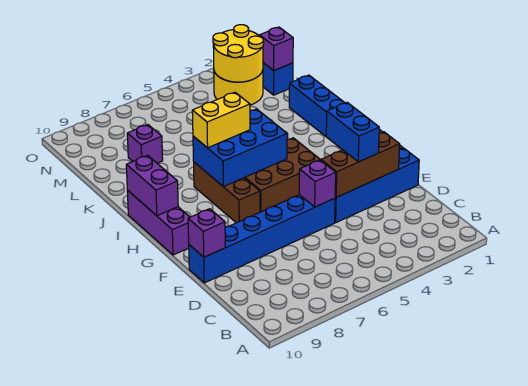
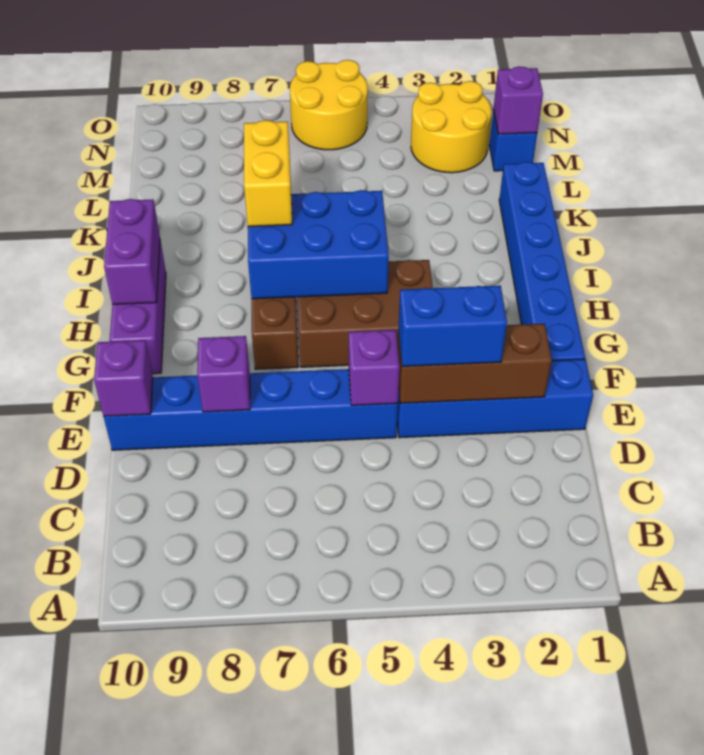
blue 1x2 brick [326,103,379,162] -> blue 1x2 brick turned to [398,285,507,366]
yellow 1x2 brick [192,92,250,148] -> yellow 1x2 brick turned to [244,120,292,227]
purple 1x1 brick [127,125,163,163] -> purple 1x1 brick moved to [197,336,250,412]
yellow 2x2 round brick [213,25,264,82] -> yellow 2x2 round brick moved to [290,60,368,150]

